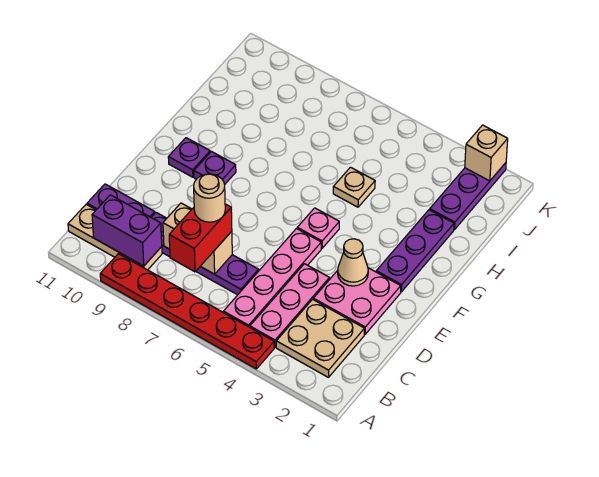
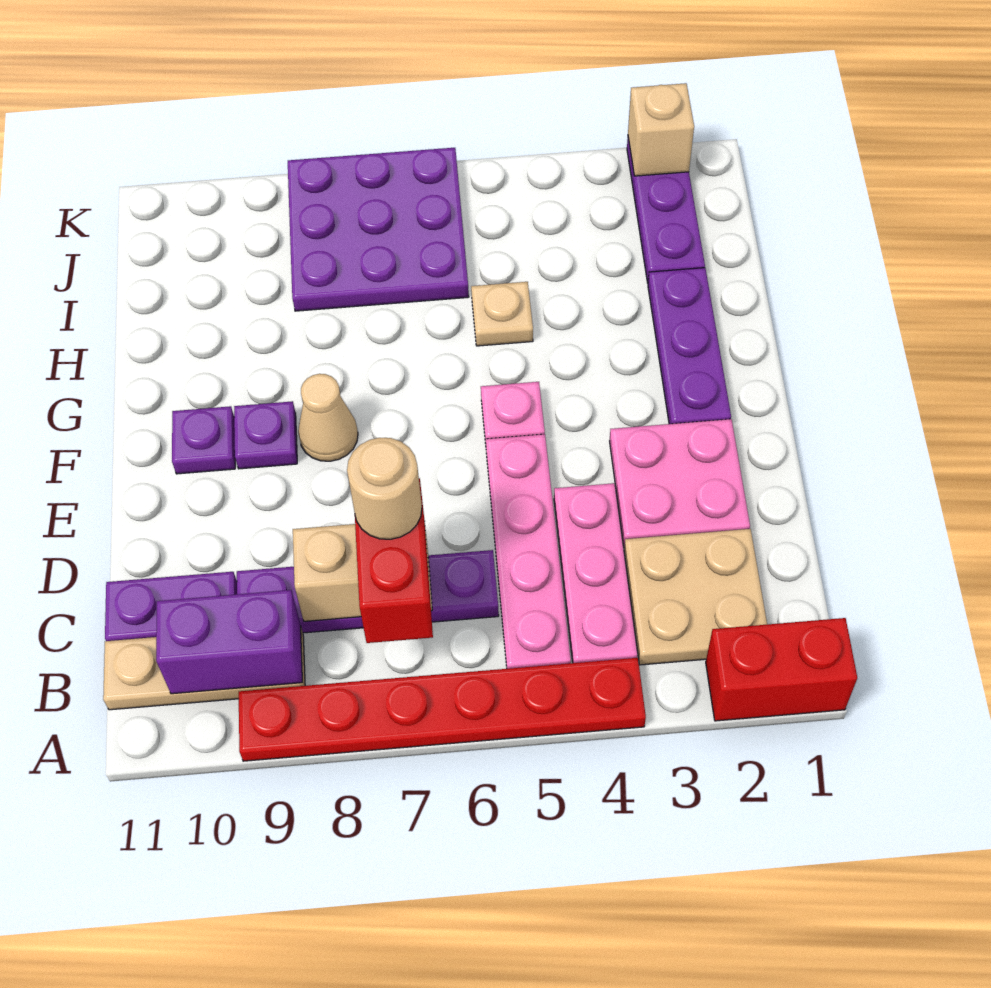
none -> red 1x2 brick [706,618,857,721]
tan 1x1 cone [338,239,368,286] -> tan 1x1 cone moved to [298,374,358,461]
none -> purple 3x3 plate [288,148,469,311]

